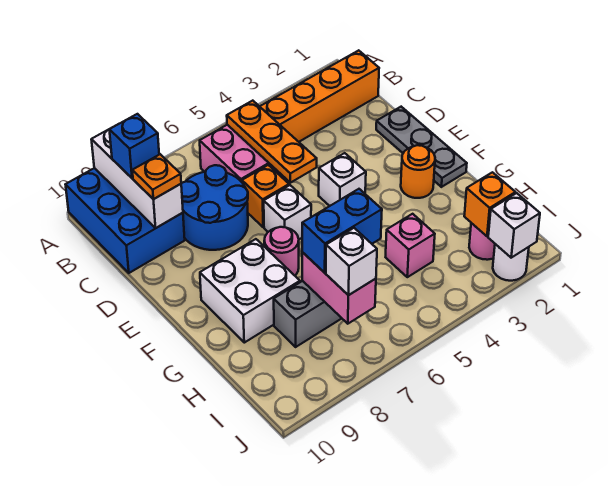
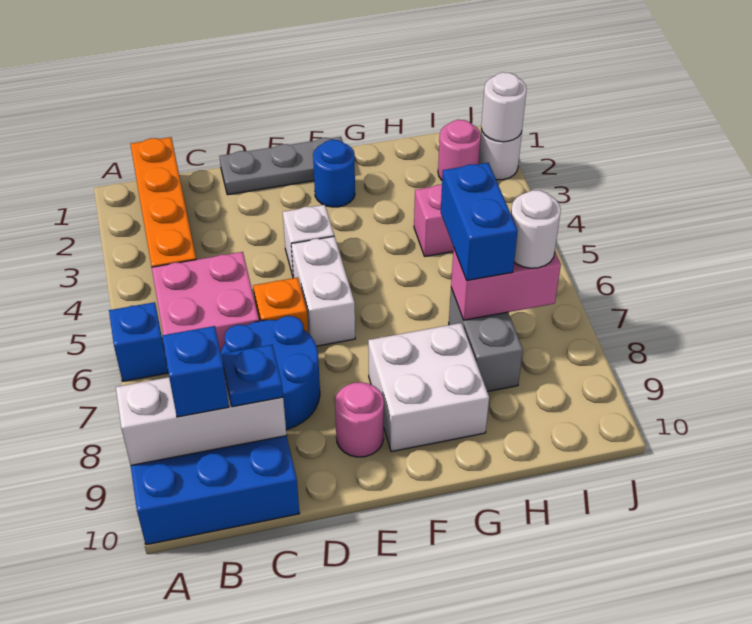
none -> blue 1x1 brick [109,302,168,381]
orange 1x3 plate [227,101,317,183] -> none
orange 1x1 plate [132,154,181,199] -> blue 1x1 plate [222,345,283,407]
white 1x1 brick [264,185,311,239] -> white 1x2 brick [291,236,355,346]
orange 1x1 round brick [401,145,435,198] -> blue 1x1 round brick [313,140,355,207]
pink 1x1 round brick [264,227,299,276] -> pink 1x1 round brick moved to [335,382,384,457]
orange 1x1 brick [464,172,515,236] -> none
white 1x1 brick [326,228,377,295] -> white 1x1 round brick [511,190,561,268]
white 1x1 brick [488,193,540,258] -> white 1x1 round brick [481,72,527,142]

